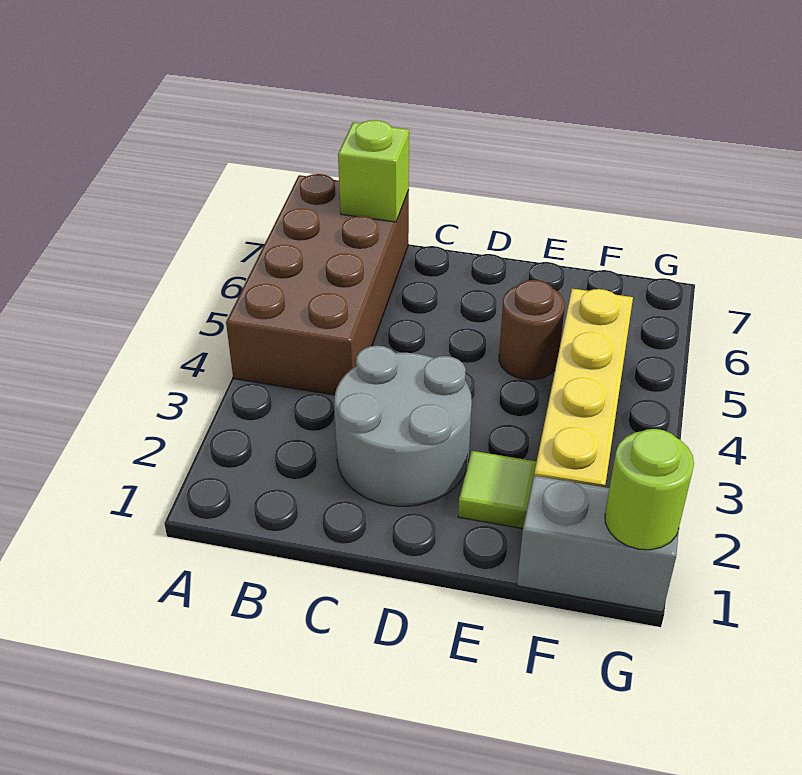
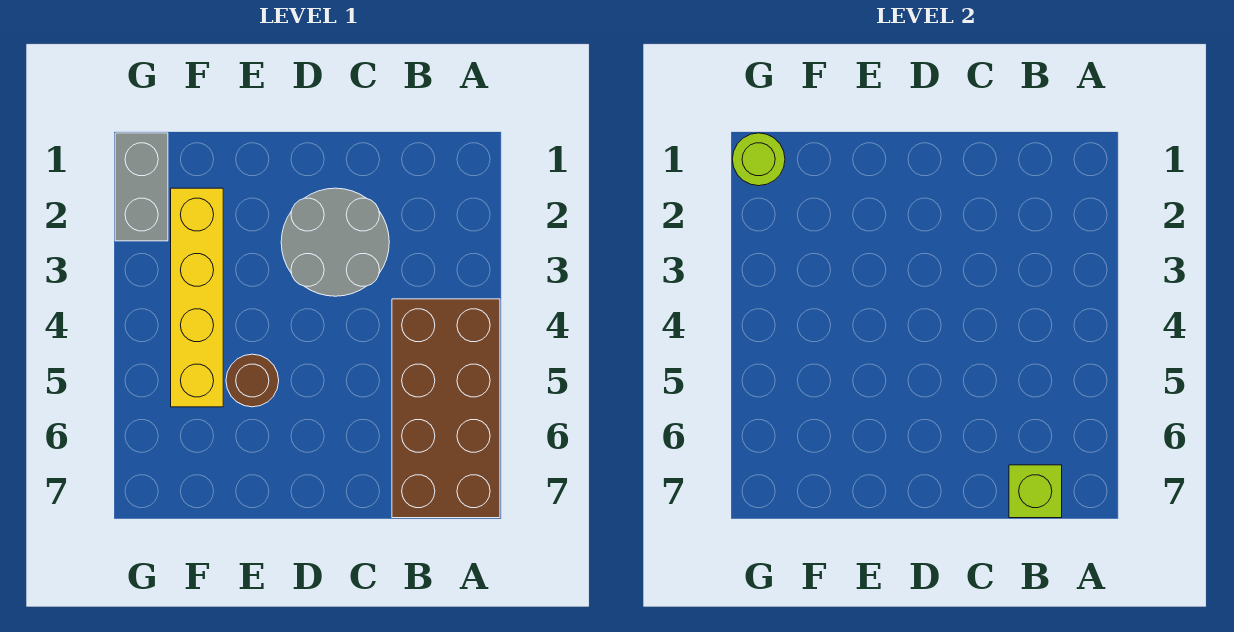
lime 1x1 tile [458,451,537,529] -> none
grey 1x2 brick [517,476,679,612] -> grey 1x2 brick turned to [115,133,168,241]

